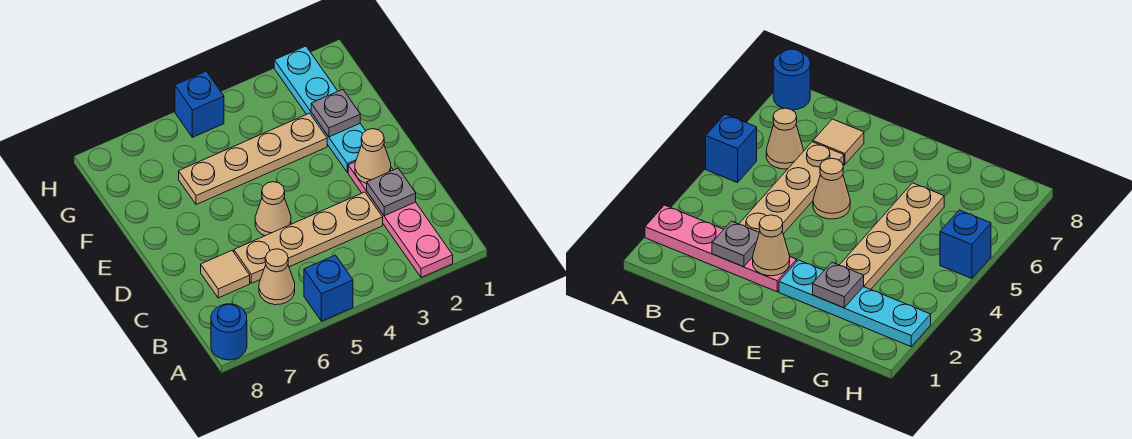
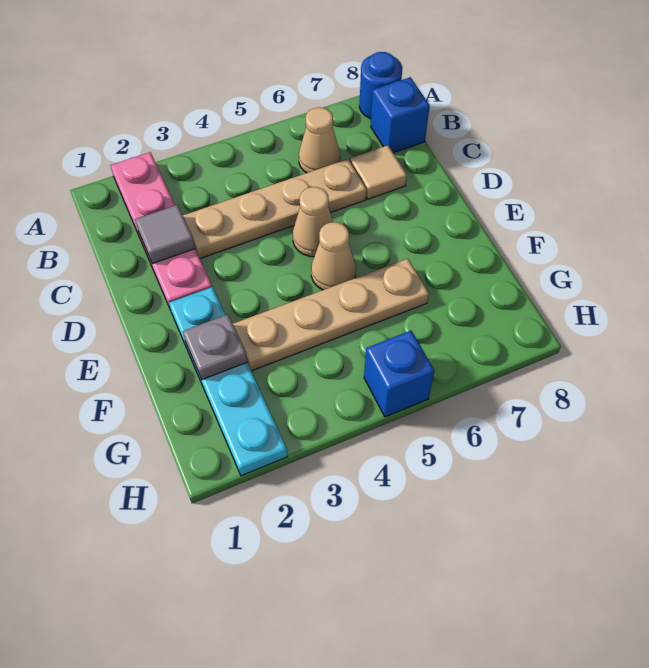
blue 1x1 brick [304,255,353,321] -> blue 1x1 brick moved to [371,77,430,153]
grey 1x1 plate [367,168,416,216] -> grey 1x1 tile [135,205,195,264]
tan 1x1 cone [355,129,391,183] -> tan 1x1 cone moved to [311,222,356,290]

